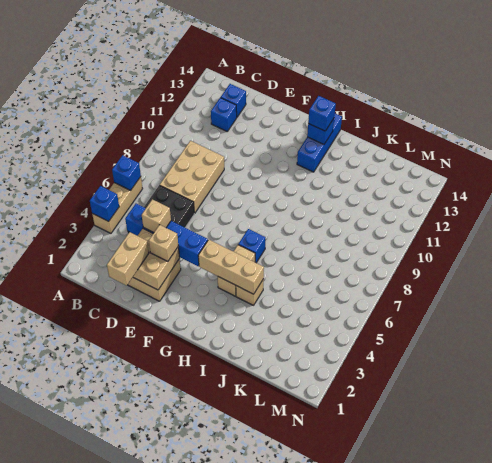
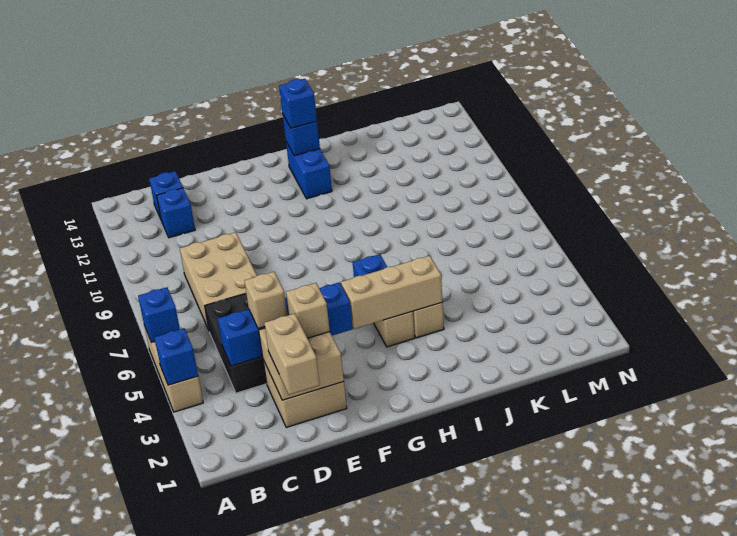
blue 1x3 brick [297,114,342,172] -> blue 1x2 brick [286,142,332,199]

